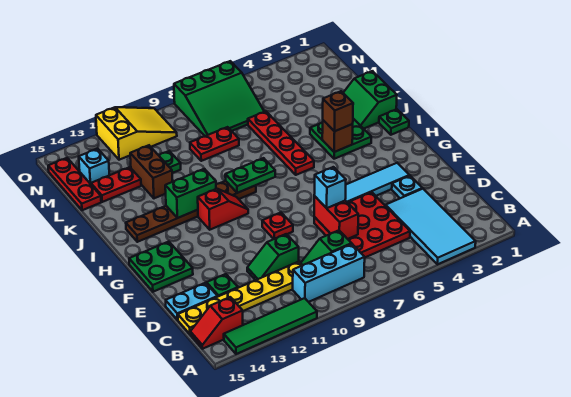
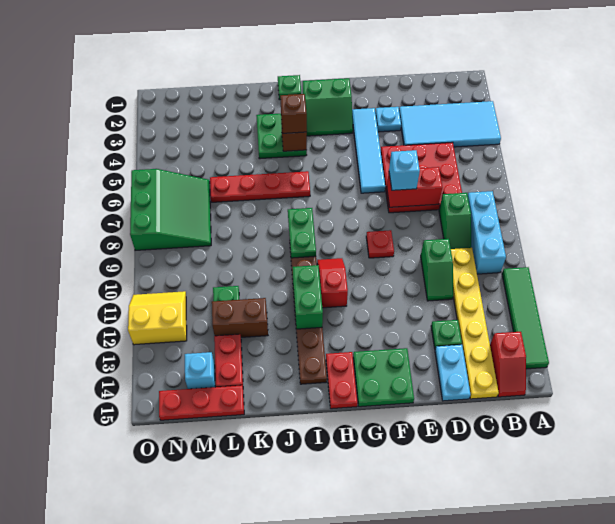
green 2x2 slope [343,71,397,129] -> green 2x2 slope moved to [303,78,353,136]
red 1x2 plate [190,127,239,161] -> red 1x2 plate moved to [326,352,358,409]
yellow 2x3 slope [96,107,177,160] -> yellow 2x2 slope [128,291,187,345]

